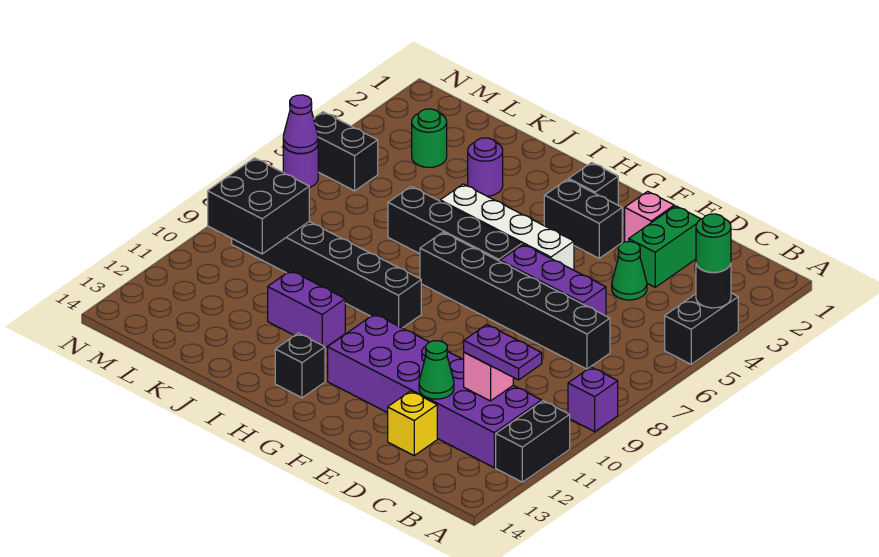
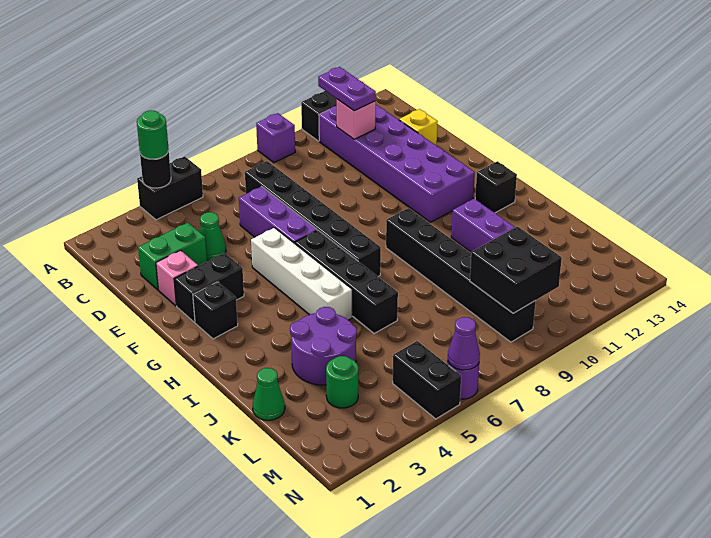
green 1x1 cone [419,341,454,399] -> green 1x1 cone moved to [253,368,285,420]
black 1x2 brick [544,179,622,258] -> black 1x2 brick turned to [174,253,244,322]
purple 1x1 round brick [468,138,503,196] -> purple 2x2 round brick [290,307,357,385]

